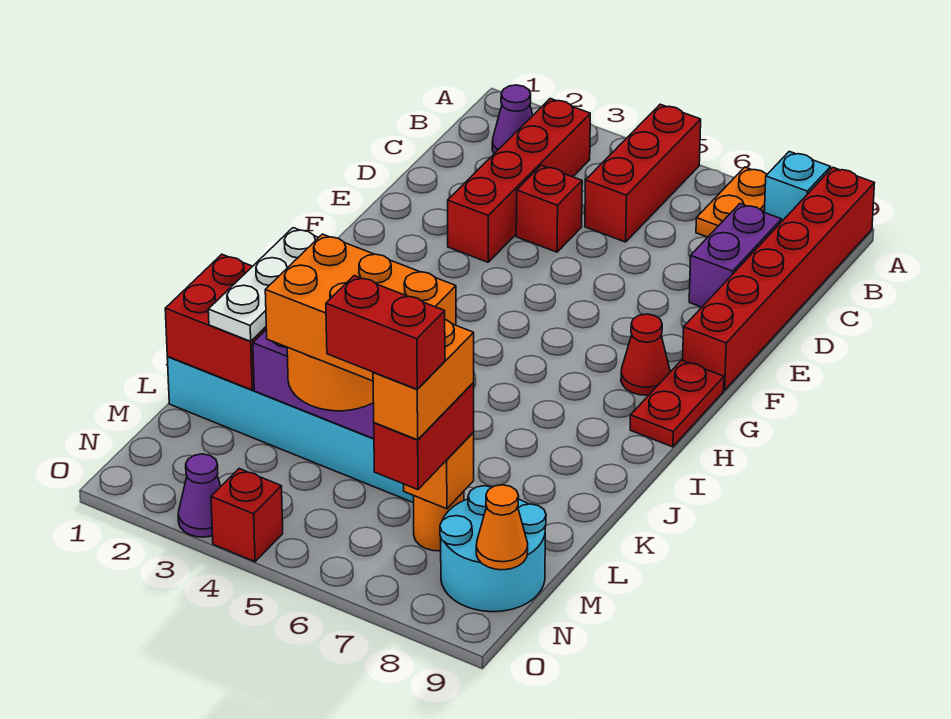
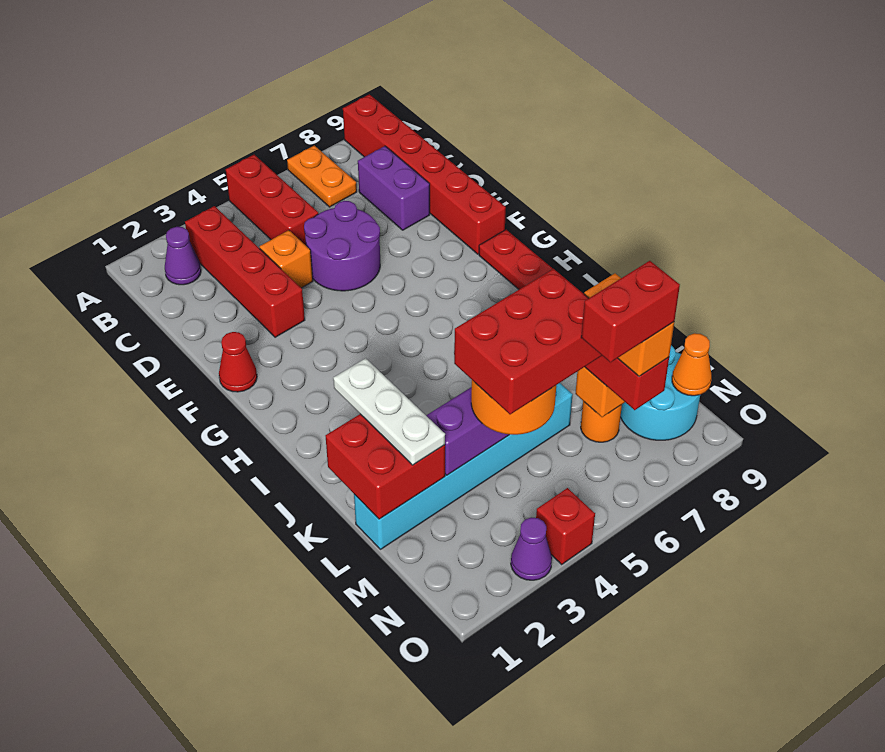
cyan 1x1 brick [764,151,831,221] -> none
red 1x1 brick [516,165,582,252] -> orange 1x1 brick [260,230,313,288]
none -> purple 2x2 round brick [304,201,380,291]
red 1x1 cone [621,314,670,395] -> red 1x1 cone moved to [219,332,257,392]
orange 2x3 brick [265,234,456,381] -> red 2x3 brick [454,269,602,414]

